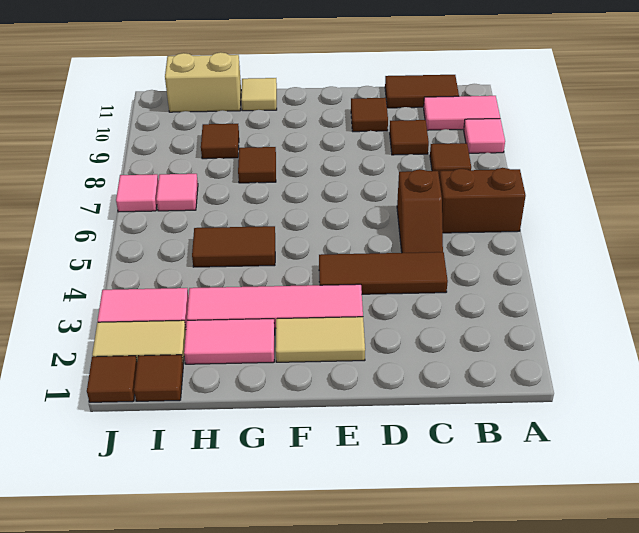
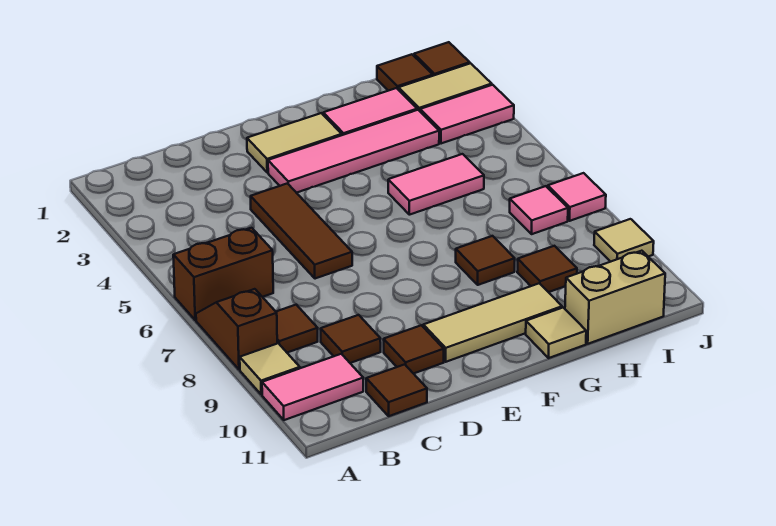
pink 1x1 tile [464,119,505,153] -> tan 1x1 tile [240,343,300,395]
brown 1x2 tile [385,75,459,108] -> brown 1x1 tile [366,364,427,416]
brown 1x3 tile [319,252,448,294] -> brown 1x3 tile turned to [251,183,352,279]
brown 1x2 slope [397,169,443,253] -> brown 1x2 slope moved to [196,289,277,370]
none -> tan 1x3 tile [423,283,562,362]
brown 1x2 tile [192,226,275,267] -> pink 1x2 tile [388,154,484,215]
none -> tan 1x1 tile [594,219,654,262]

